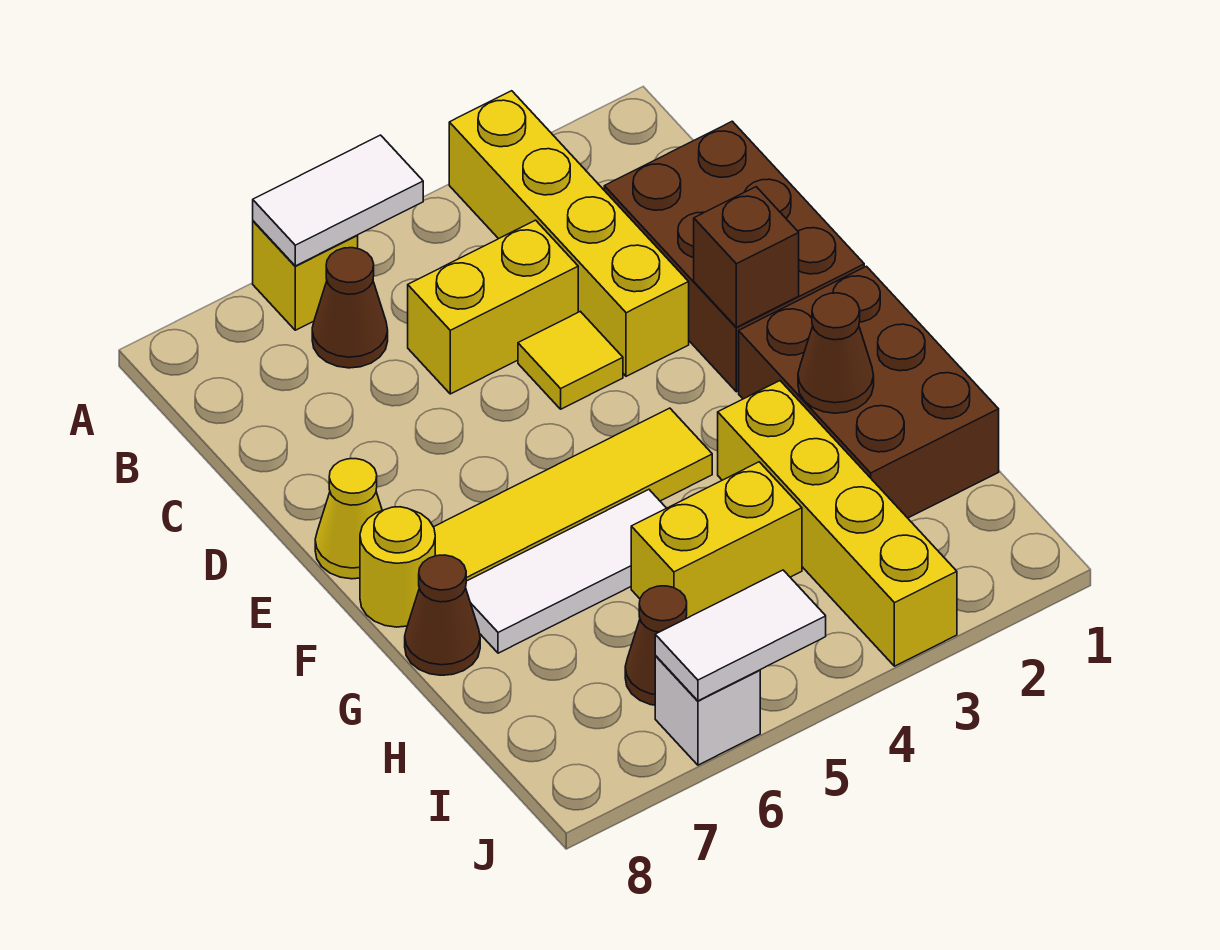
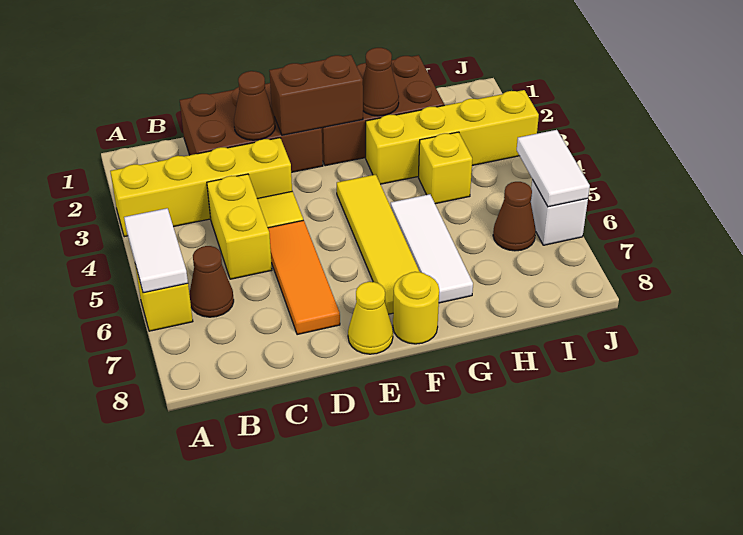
none -> orange 1x3 tile [268,220,340,335]
brown 1x1 brick [694,187,799,327] -> brown 1x2 brick [269,55,363,135]
brown 1x1 cone [405,555,480,675] -> brown 1x1 cone moved to [234,71,275,140]
yellow 1x2 brick [631,462,802,618] -> yellow 1x1 brick [418,132,472,204]

